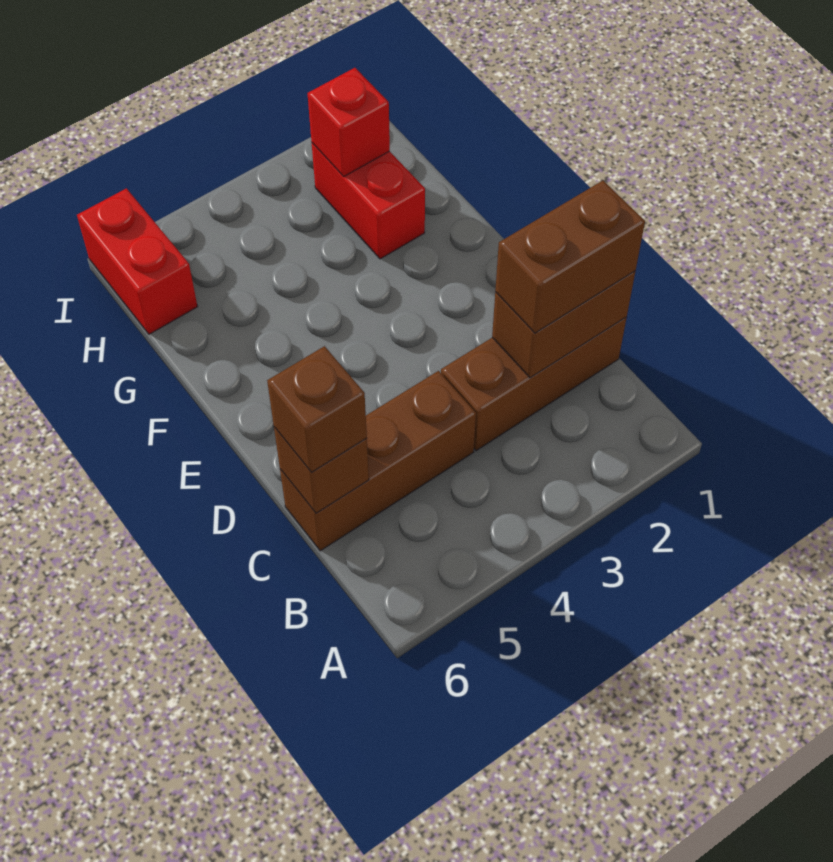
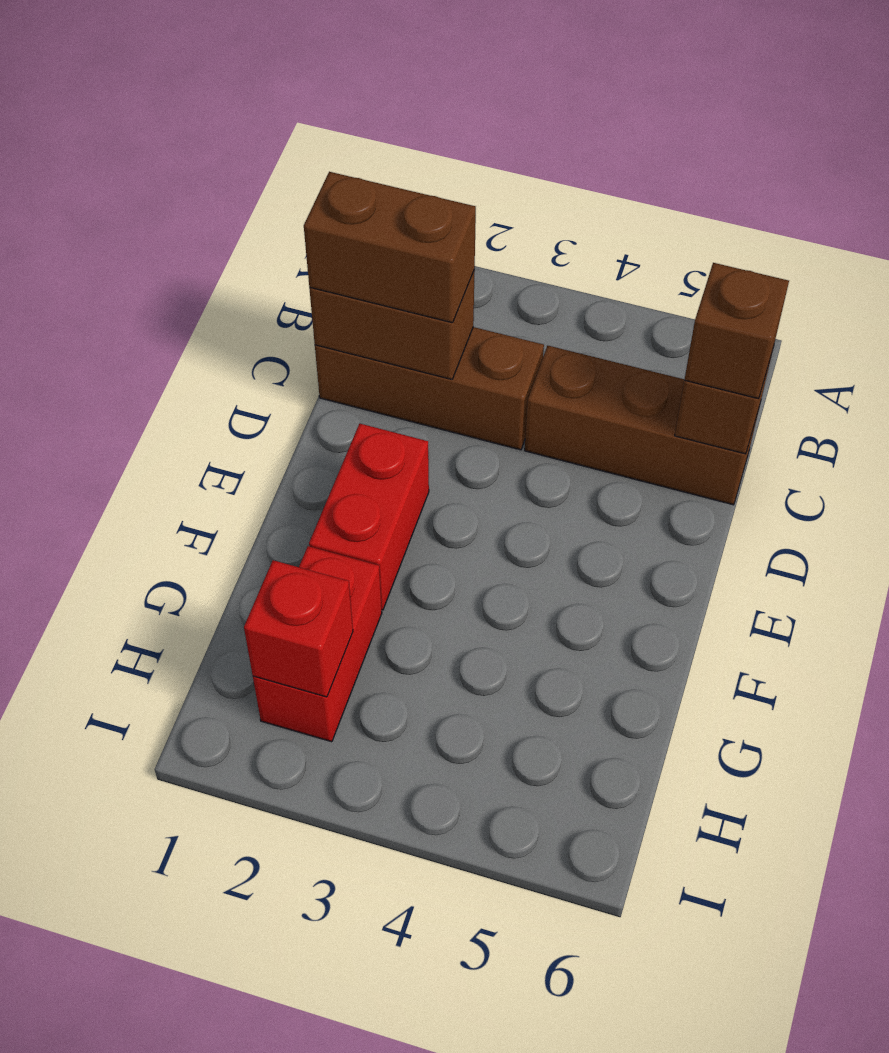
red 1x2 brick [77,188,198,334] -> red 1x2 brick moved to [309,424,429,610]

